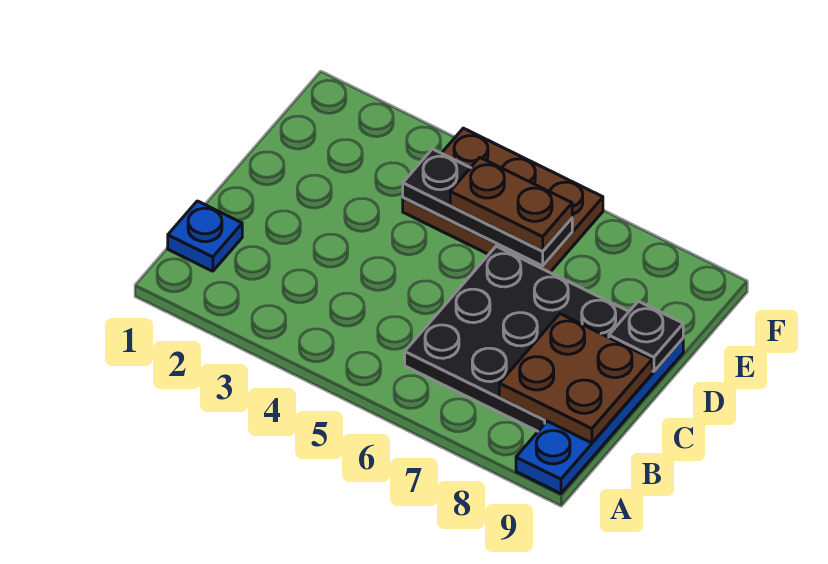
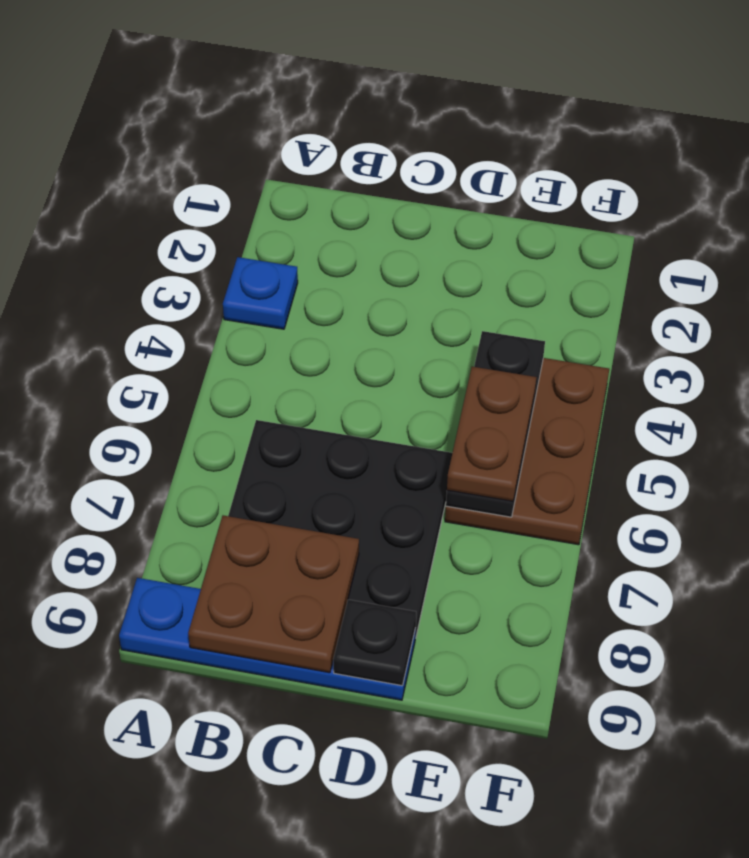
blue 1x1 plate [168,201,242,271] -> blue 1x1 plate moved to [223,257,298,329]

